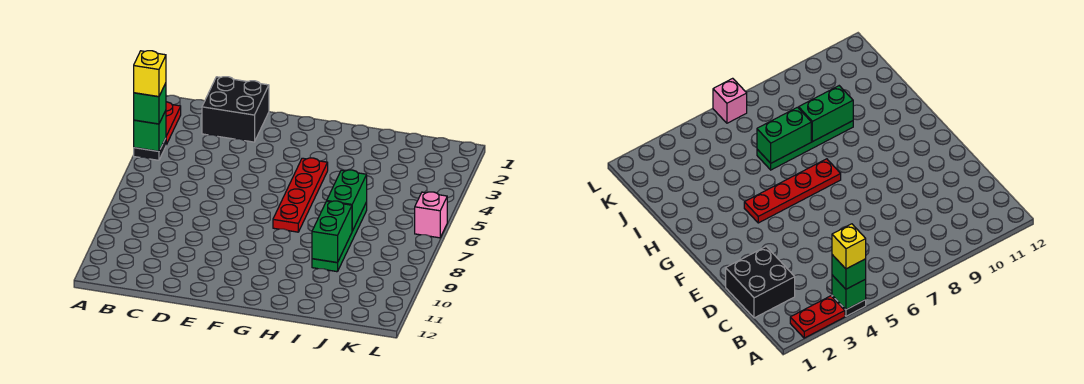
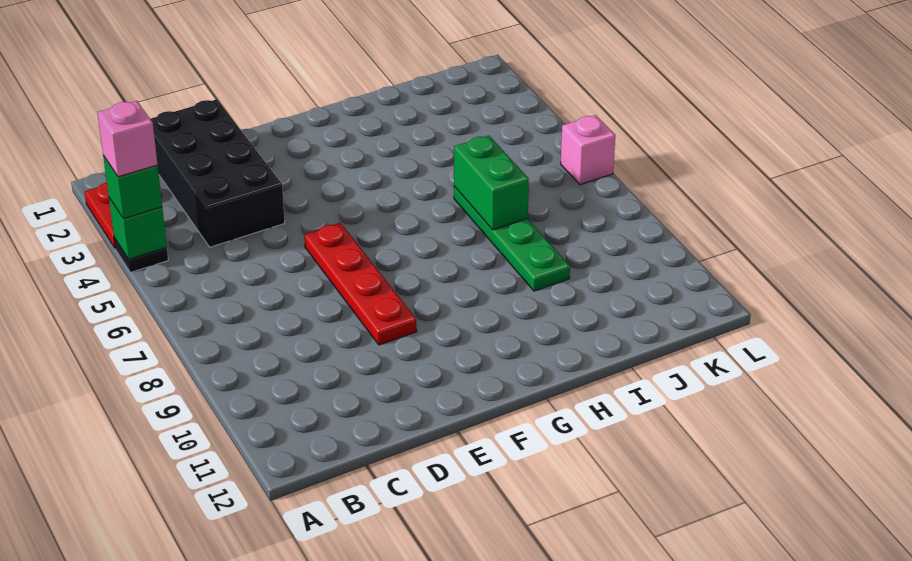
yellow 1x1 brick [134,51,166,97] -> pink 1x1 brick [97,101,158,177]
black 2x2 brick [202,77,269,142] -> black 2x4 brick [151,99,285,247]
red 1x4 plate [273,158,328,232] -> red 1x4 plate moved to [304,223,417,345]
green 1x2 brick [312,201,352,263] -> none

